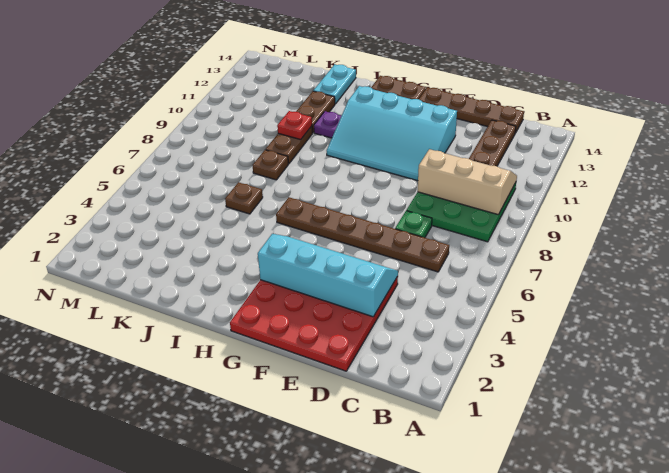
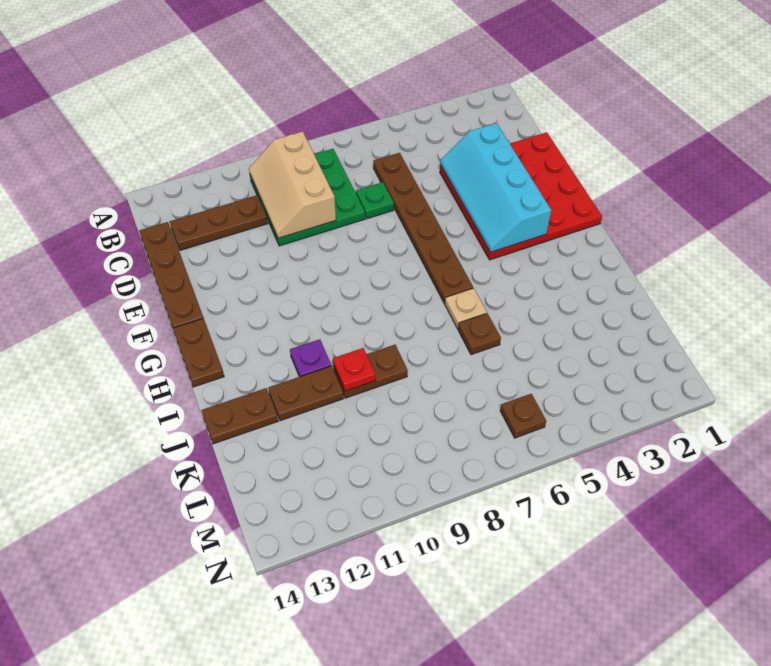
cyan 3x4 slope [327,86,457,181] -> none
none -> tan 1x1 plate [445,288,487,329]
brown 1x1 plate [253,150,288,180] -> brown 1x1 plate moved to [500,394,546,438]
cyan 1x2 plate [313,64,356,104] -> brown 1x2 plate [201,388,278,444]

